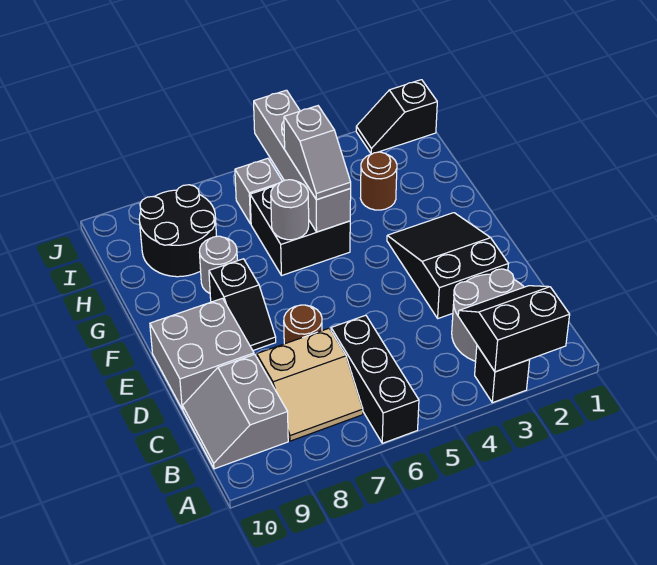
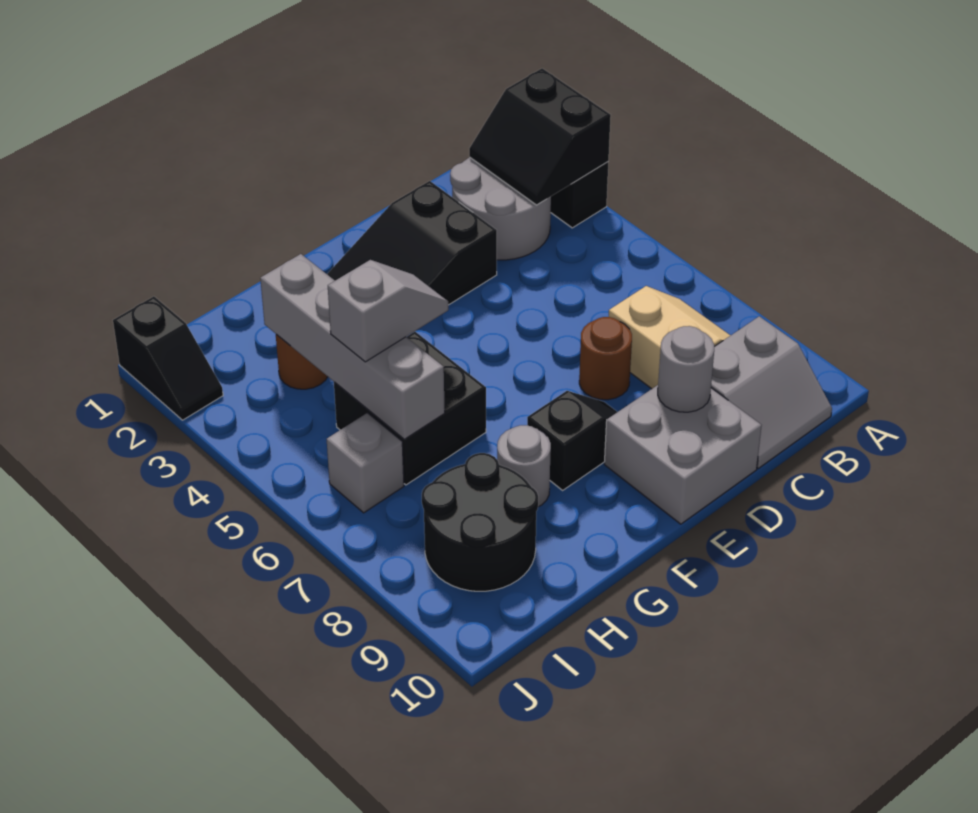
black 1x3 brick [331,315,419,443] -> none
grey 1x4 brick [254,90,351,232] -> grey 1x4 brick turned to [260,254,445,439]
grey 1x1 round brick [271,180,309,240] -> grey 1x1 round brick moved to [658,326,714,412]

